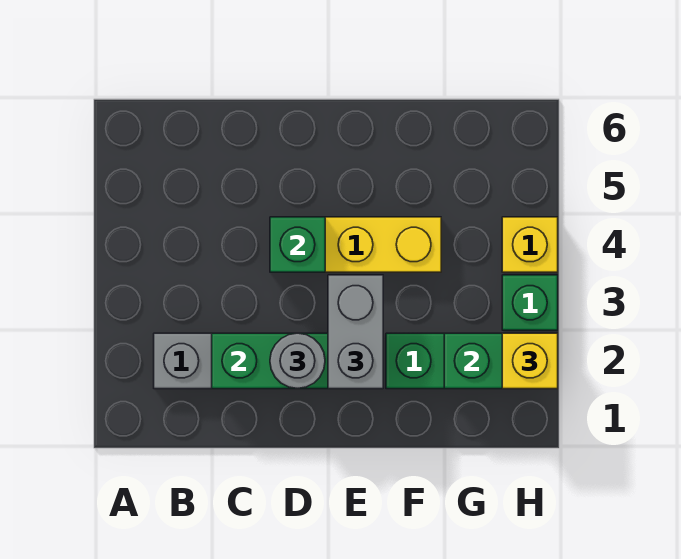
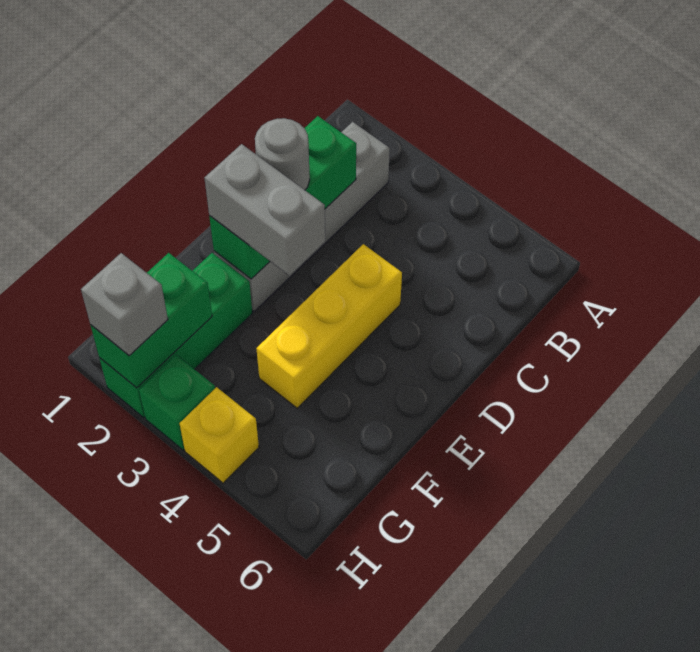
green 1x1 brick [270,217,325,272] -> none
yellow 1x1 brick [502,333,558,389] -> grey 1x1 brick [81,253,168,356]

